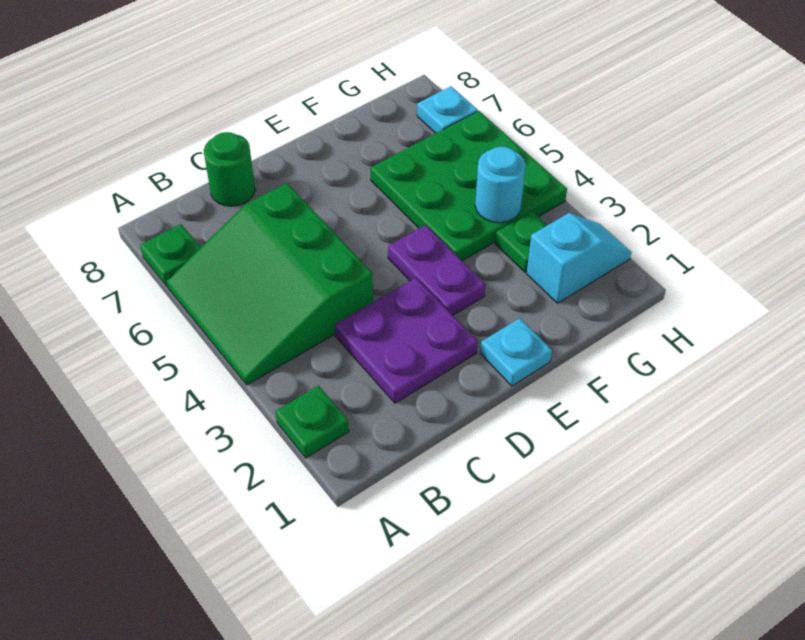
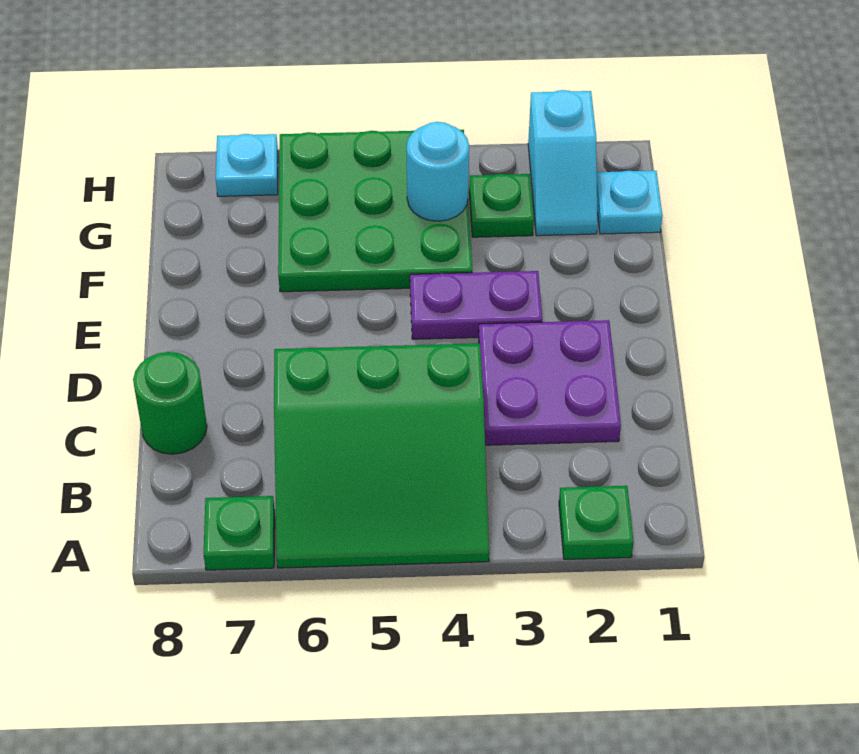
cyan 1x1 plate [480,318,552,386] -> cyan 1x1 plate moved to [597,171,662,234]
cyan 1x2 slope [527,213,631,303] -> cyan 1x2 slope turned to [528,90,598,236]

